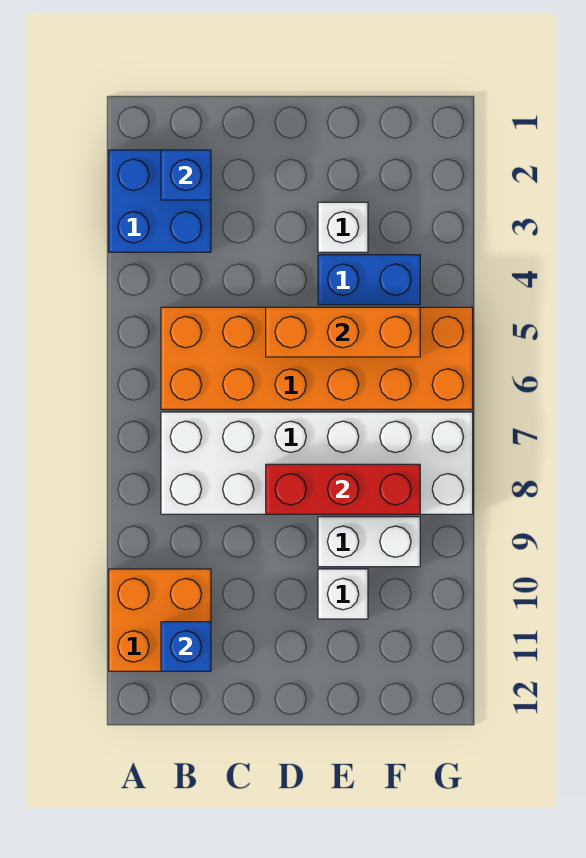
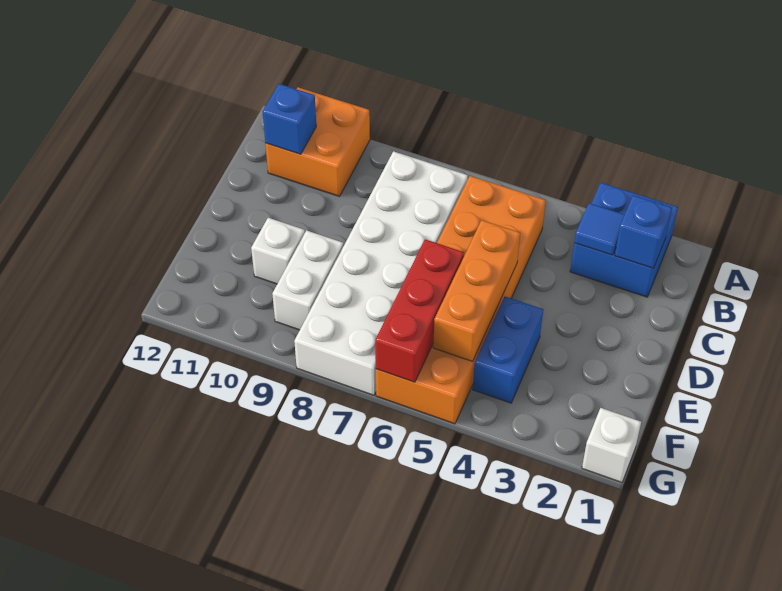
none -> blue 1x1 tile [574,203,625,255]
red 1x3 brick [266,464,420,514] -> red 1x3 brick moved to [375,239,464,382]
white 1x1 brick [318,202,368,252] -> white 1x1 brick moved to [582,408,641,482]

